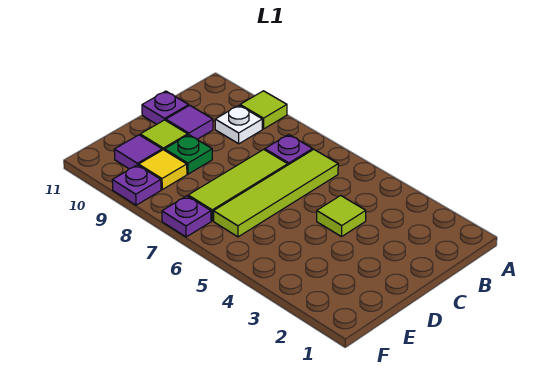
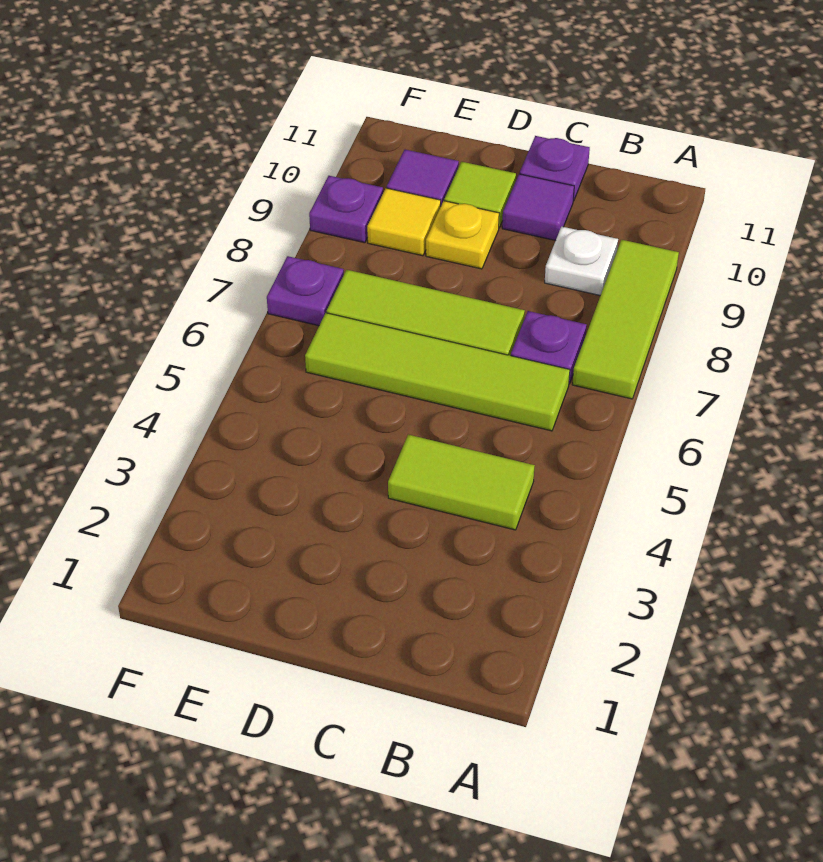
lime 1x1 tile [240,91,287,129] -> lime 1x3 tile [572,240,679,399]
lime 1x1 tile [317,195,366,237] -> lime 1x2 tile [388,435,535,530]
green 1x1 plate [165,135,212,174] -> yellow 1x1 plate [426,201,499,269]

